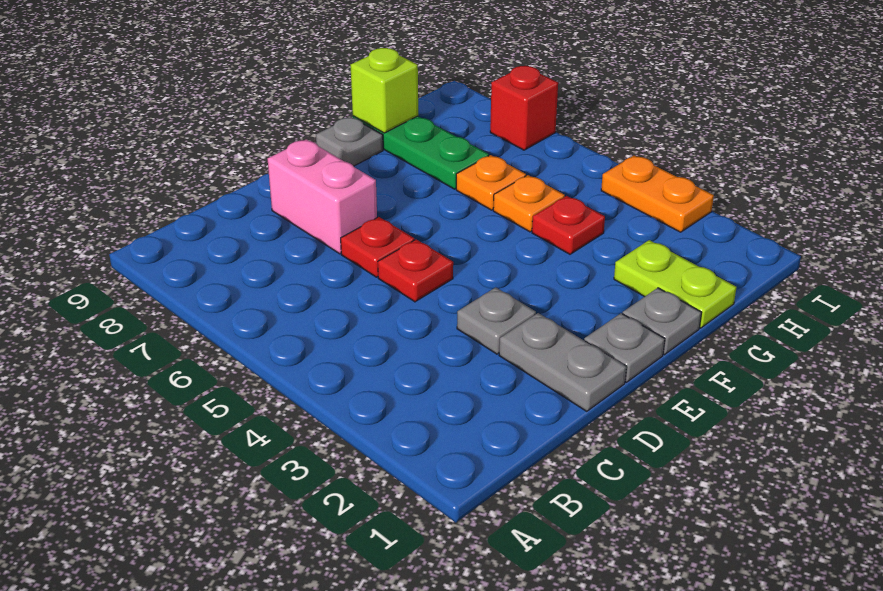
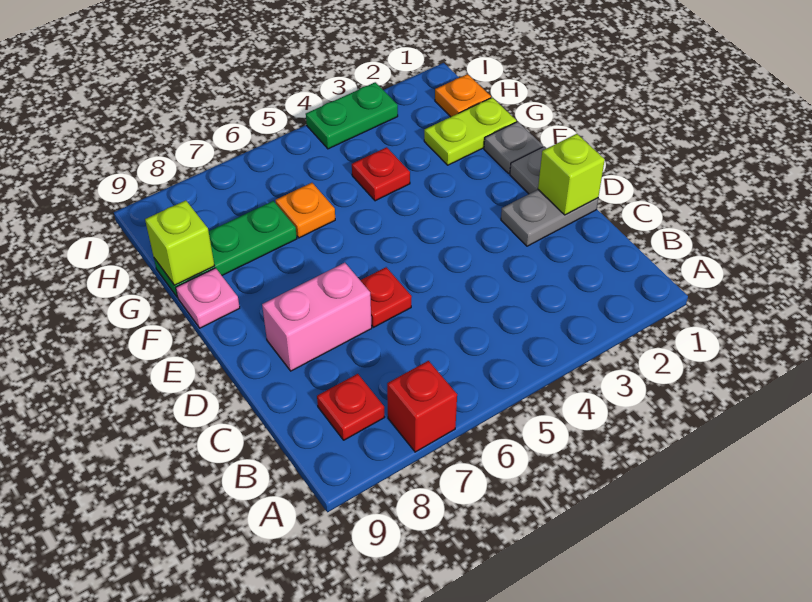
none -> lime 1x1 brick [538,134,605,215]
grey 1x1 plate [457,287,536,354] -> none
red 1x1 plate [378,239,453,302] -> red 1x1 plate moved to [317,374,385,440]
grey 1x1 plate [316,117,383,166] -> pink 1x1 plate [176,268,240,328]
orange 1x1 plate [493,175,565,232] -> orange 1x1 plate moved to [435,74,491,117]
orange 1x2 plate [601,156,714,232] -> green 1x2 plate [306,82,398,149]
red 1x1 brick [490,66,558,150] -> red 1x1 brick moved to [387,361,457,452]

